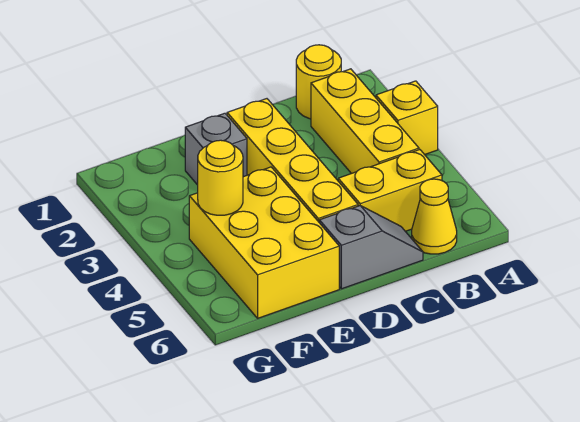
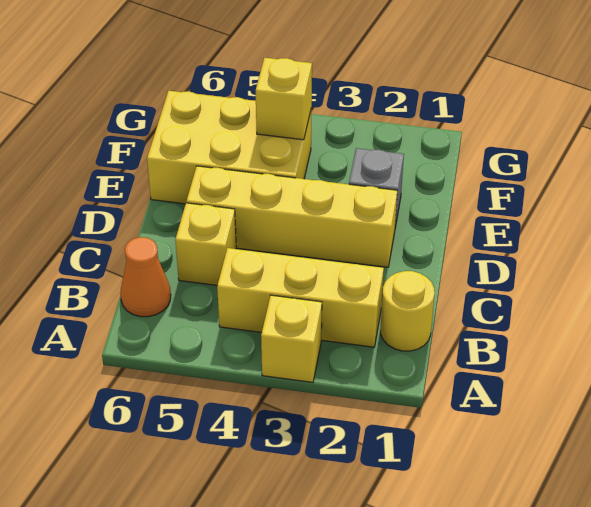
yellow 1x2 brick [338,150,442,231] -> yellow 1x1 brick [175,203,236,285]
yellow 1x1 cone [412,179,457,254] -> orange 1x1 cone [120,237,171,317]
grey 1x2 slope [319,206,423,289] -> none
yellow 1x1 round brick [198,140,243,215] -> yellow 1x1 brick [256,58,312,140]

